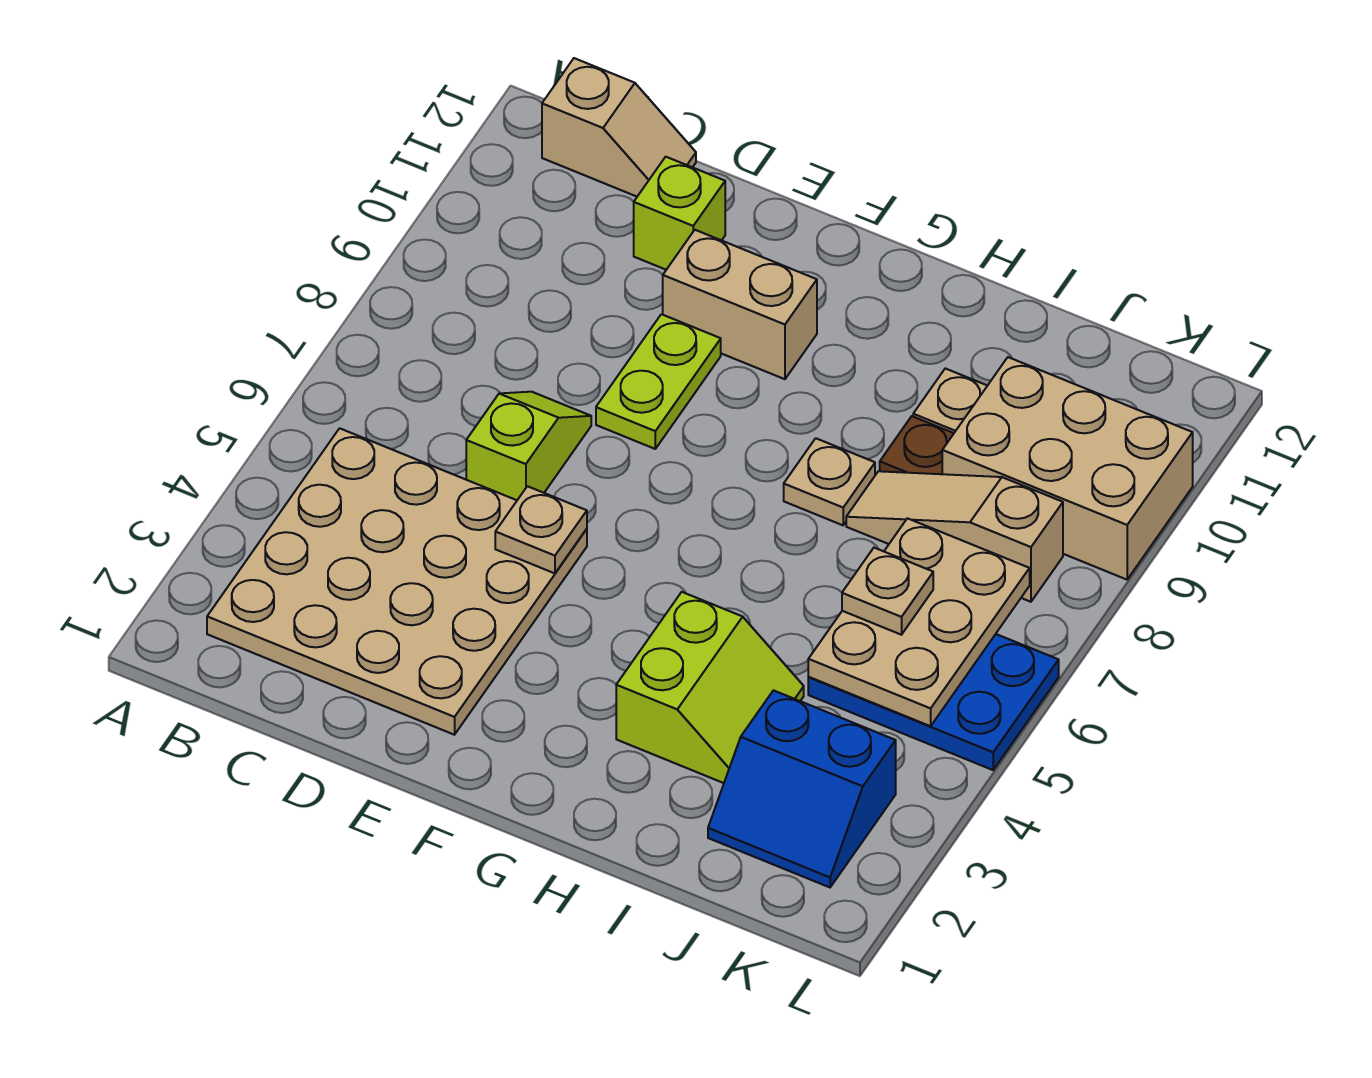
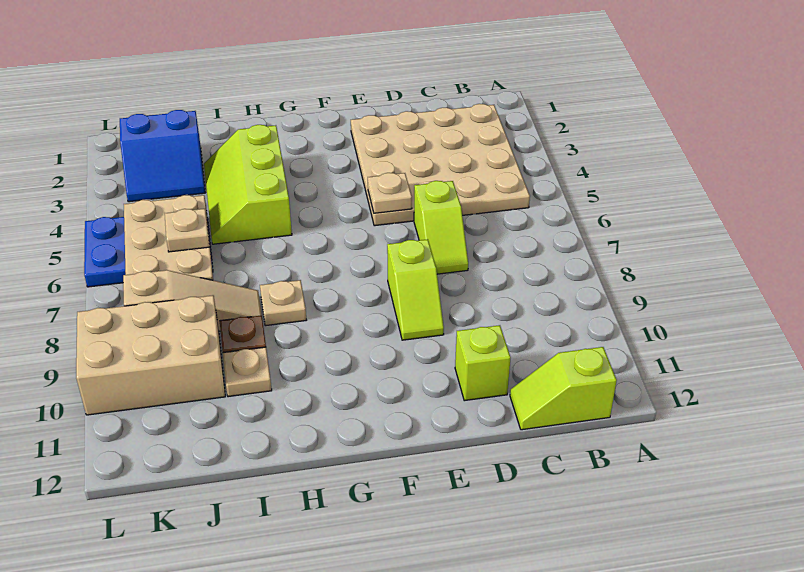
tan 1x2 slope [542,58,696,197] -> lime 1x2 slope [510,347,617,430]
lime 1x2 plate [596,314,721,449] -> lime 1x2 slope [387,239,444,340]
tan 1x2 brick [663,230,817,379] -> none
lime 2x2 slope [616,592,804,783] -> lime 2x3 slope [204,125,292,244]
blue 2x2 slope [708,690,896,887] -> blue 2x2 slope turned to [120,110,205,202]

